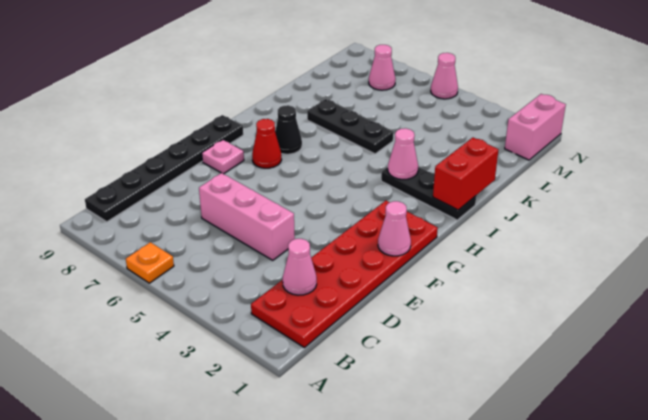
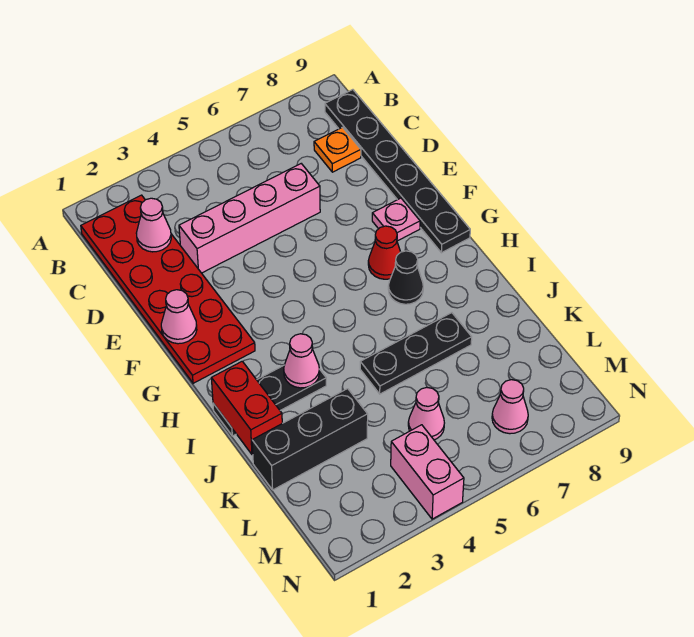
orange 1x1 plate [126,242,174,283] -> orange 1x1 plate moved to [314,127,361,172]
pink 1x3 brick [199,173,295,260] -> pink 1x4 brick [179,164,320,273]
none -> black 1x3 brick [252,389,368,490]
pink 1x2 brick [505,94,566,160] -> pink 1x2 brick moved to [391,425,464,519]
pink 1x1 cone [431,53,458,99] -> pink 1x1 cone moved to [408,387,444,440]

